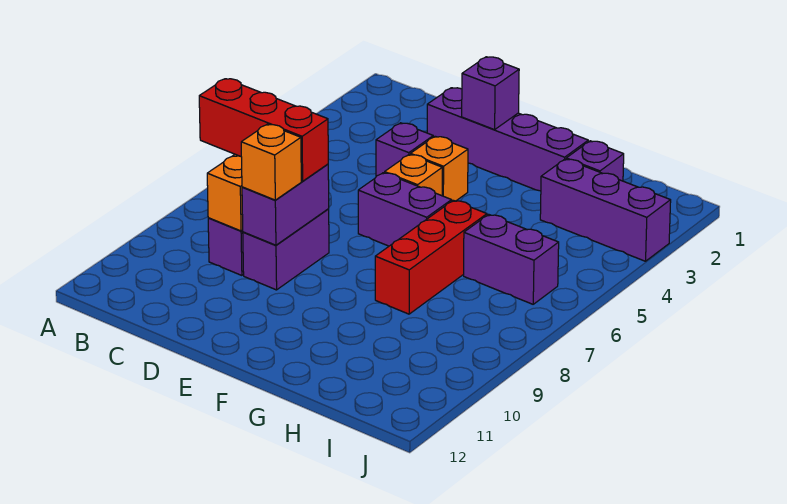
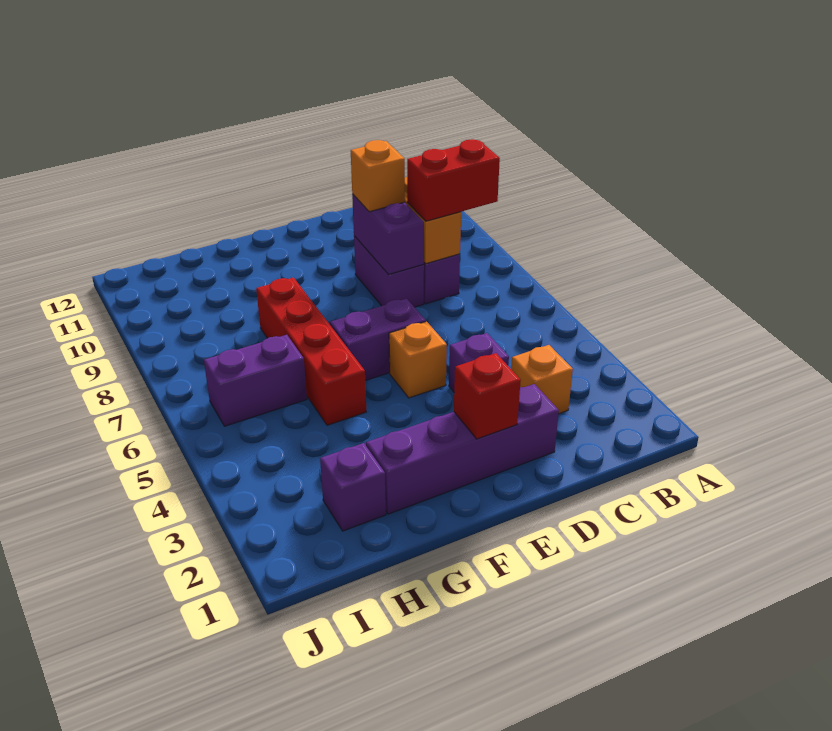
red 1x3 brick [199,79,328,181] -> red 1x2 brick [407,139,500,221]
purple 1x1 brick [462,57,519,130] -> red 1x1 brick [454,353,521,439]
orange 1x1 brick [411,136,468,201] -> orange 1x1 brick moved to [511,345,573,414]
red 1x3 brick [375,200,487,314] -> red 1x4 brick [256,278,366,425]
purple 1x3 brick [540,159,671,261] -> none

